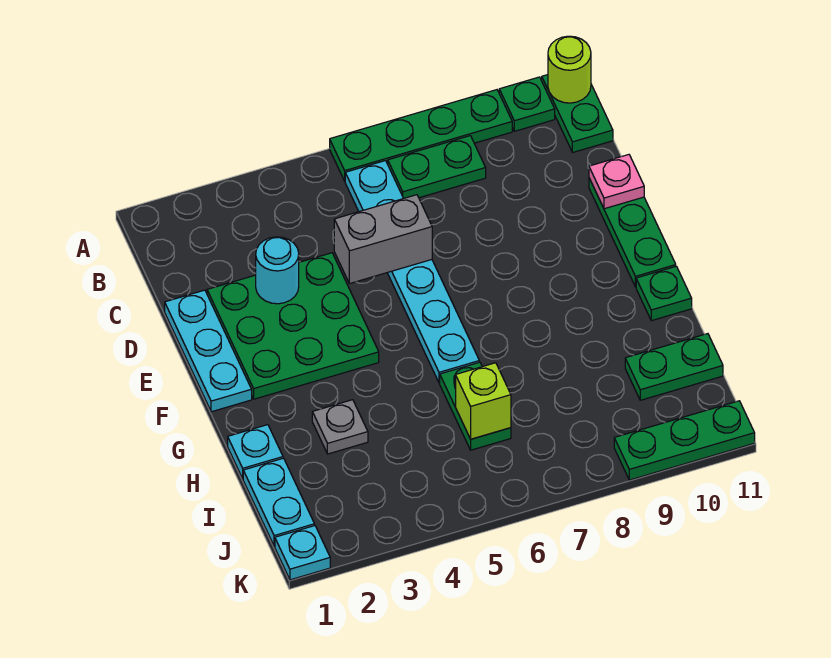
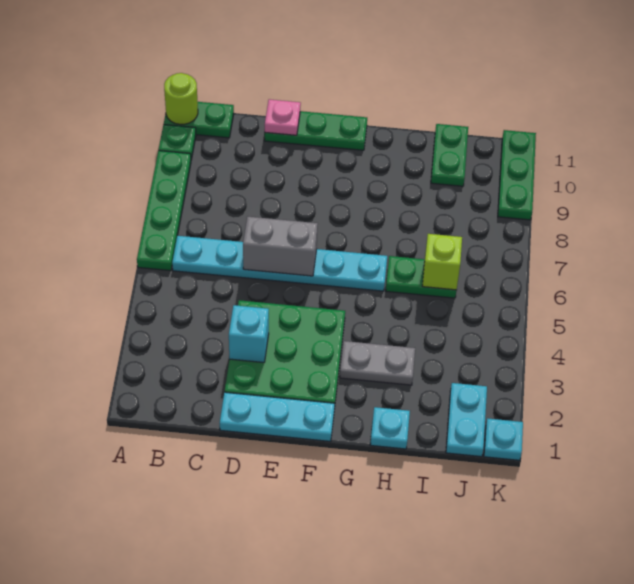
green 1x2 plate [388,136,486,198] -> none
cyan 1x1 round brick [256,237,299,304] -> cyan 1x1 brick [229,305,269,363]
grey 1x2 brick [334,195,432,284] -> grey 1x2 brick turned to [243,217,318,276]
green 1x1 plate [636,266,692,321] -> none
grey 1x1 plate [312,400,368,454] -> grey 1x2 plate [340,341,415,385]
cyan 1x2 plate [243,458,314,546] -> cyan 1x2 plate turned to [446,383,487,457]

